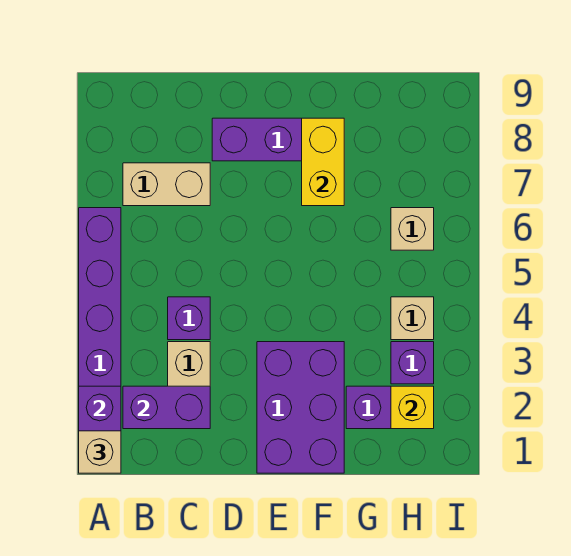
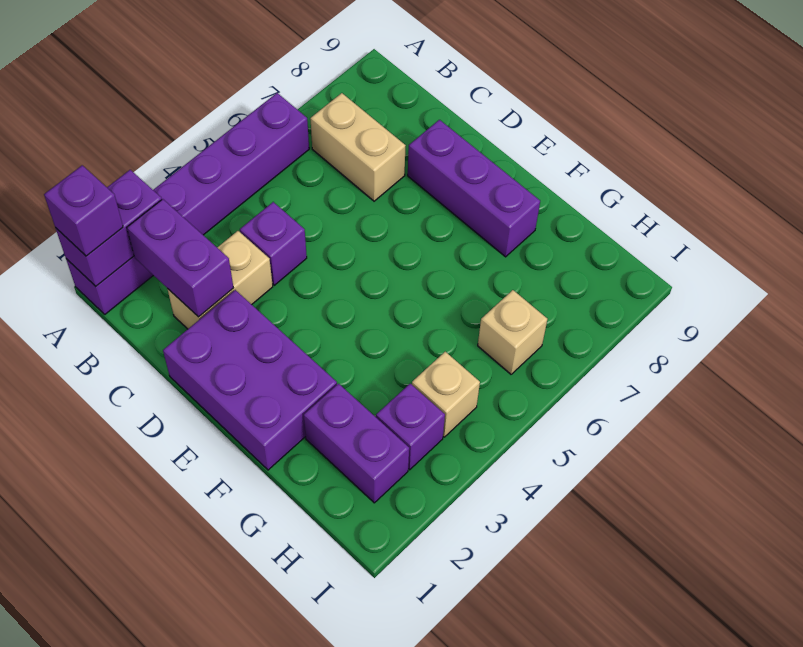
tan 1x1 brick [79,431,121,473] -> purple 1x1 brick [44,165,123,256]
purple 2x3 brick [257,342,344,473] -> purple 2x3 brick turned to [163,290,337,470]
yellow 1x2 brick [302,118,344,206] -> none
yellow 1x1 brick [391,386,434,429] -> none

